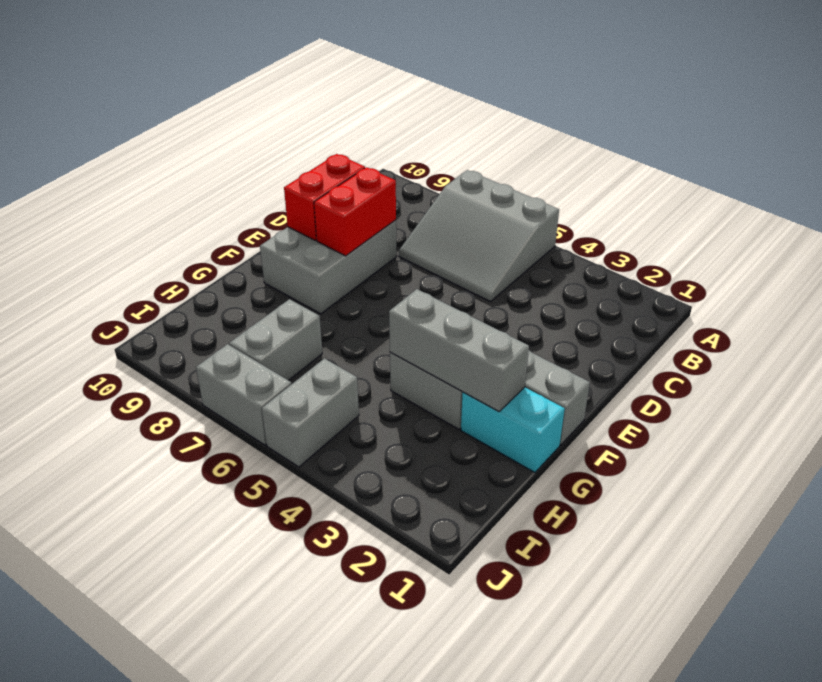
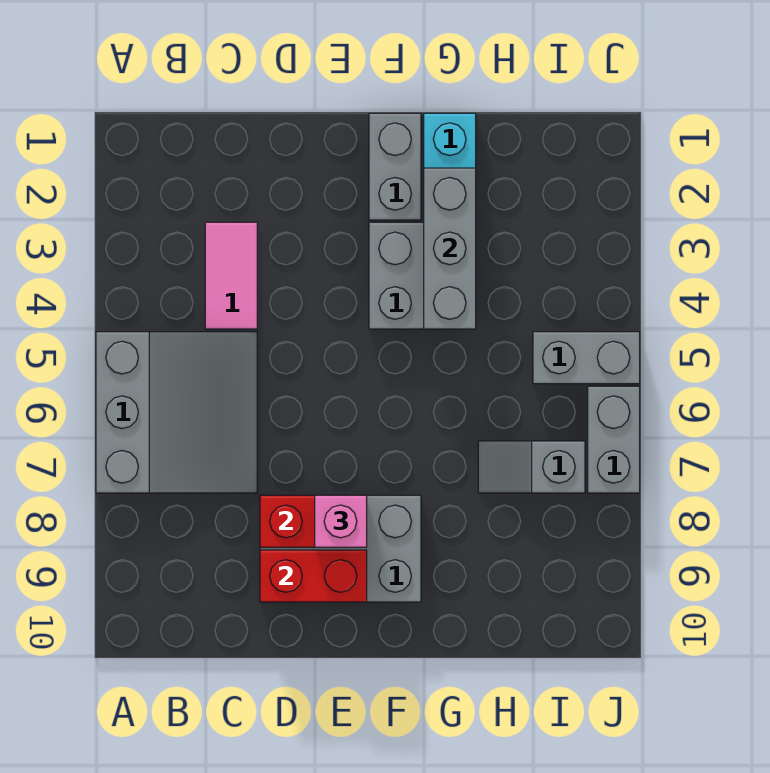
none -> pink 1x2 tile [205,222,257,329]
none -> pink 1x1 brick [315,495,367,547]
grey 1x2 brick [229,299,322,380] -> grey 1x2 slope [478,441,585,493]

